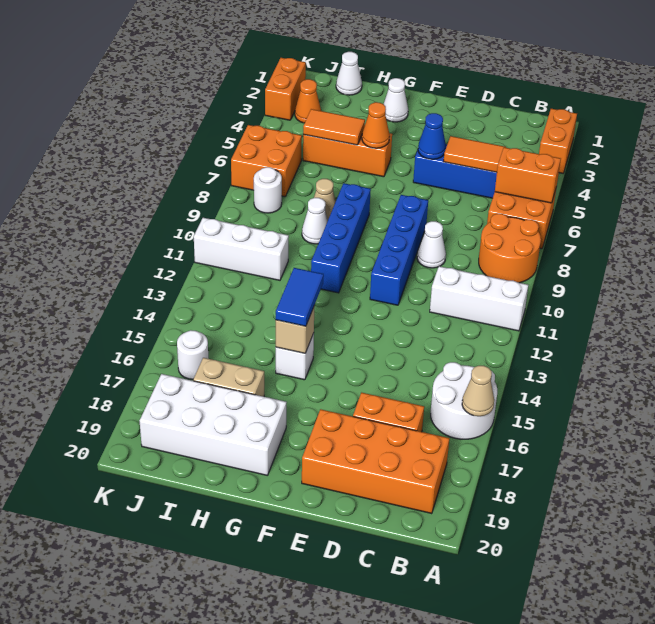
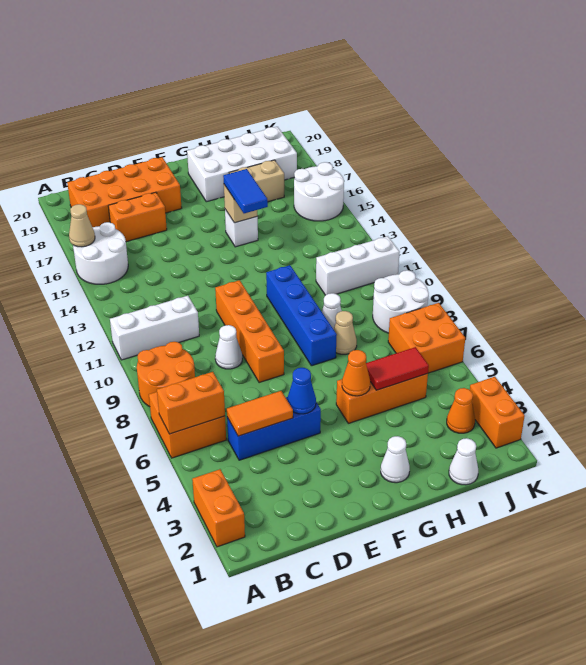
blue 1x4 brick [370,195,428,305] -> orange 1x4 brick [215,280,284,383]
orange 1x2 tile [303,109,365,145] -> red 1x2 tile [366,347,429,390]
white 1x1 round brick [254,167,282,213] -> white 2x2 round brick [373,270,429,333]
white 1x1 round brick [177,330,208,379] -> white 2x2 round brick [294,162,344,221]

